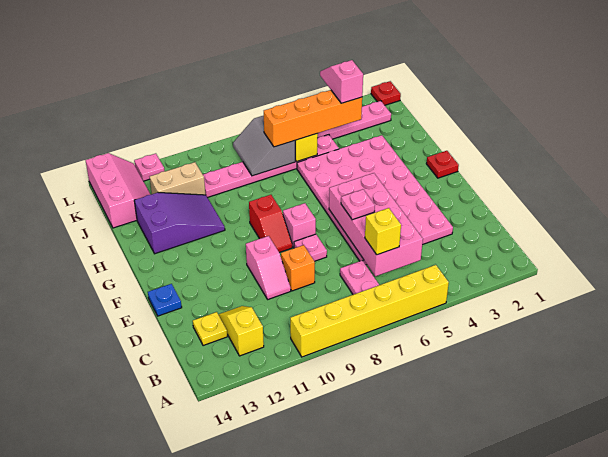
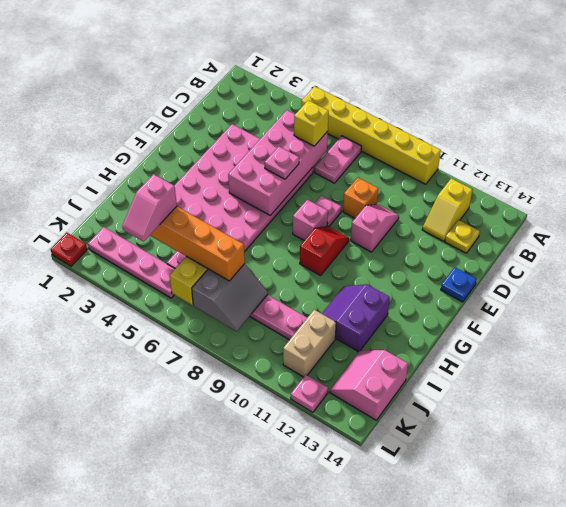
red 1x1 plate [426,151,459,178] -> none
purple 2x3 slope [134,193,225,254] -> purple 2x2 slope [322,284,390,352]
tan 1x2 brick [150,162,205,195] -> tan 1x2 brick turned to [283,310,336,377]
pink 2x3 slope [85,153,151,228] -> pink 2x2 slope [330,350,408,420]

